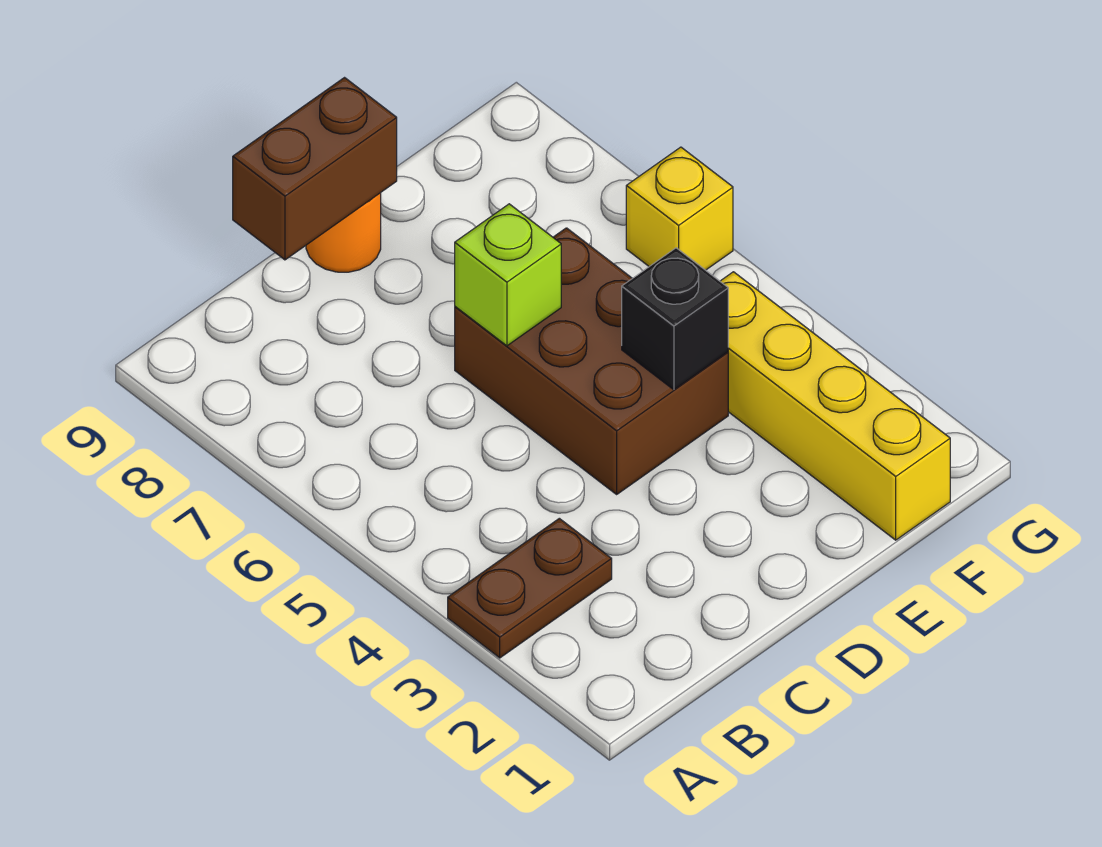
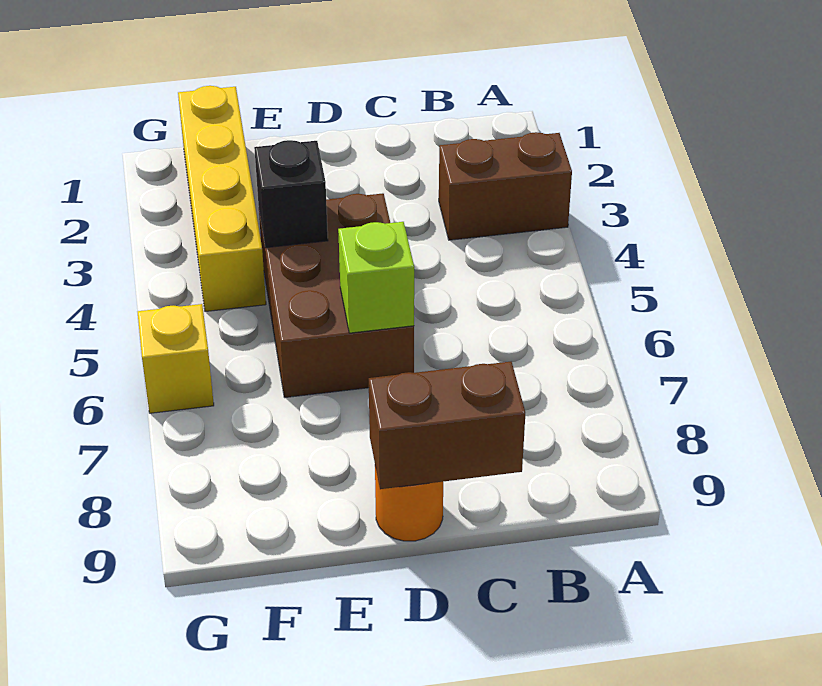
brown 1x2 plate [448,518,612,658] -> brown 1x2 brick [439,132,572,240]

